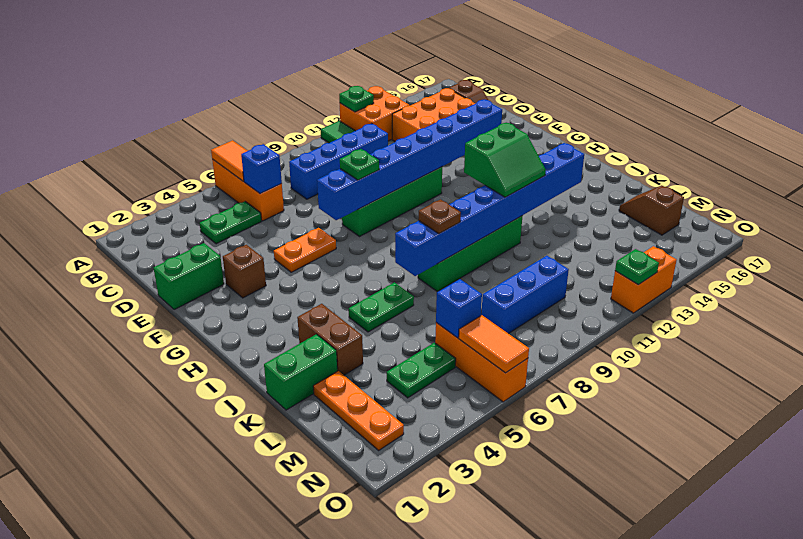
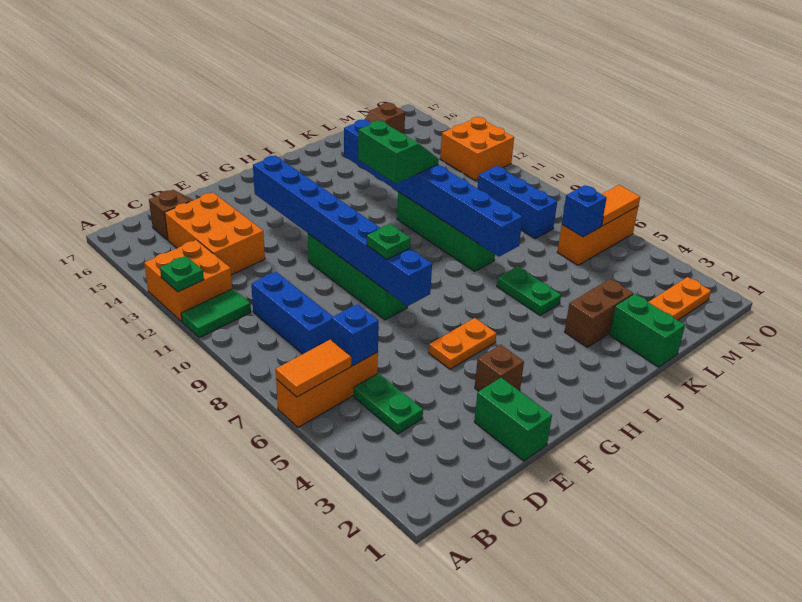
blue 1x4 brick [289,123,388,199] -> blue 1x3 brick [251,272,333,354]
orange 1x2 plate [274,228,336,272] -> orange 1x2 plate turned to [429,318,496,369]
brown 1x1 plate [419,199,461,234] -> none
green 1x2 plate [387,343,456,398] -> none
orange 1x2 brick [611,246,676,313] -> orange 2x2 brick [440,117,514,181]
green 1x1 plate [615,249,659,285] -> none

